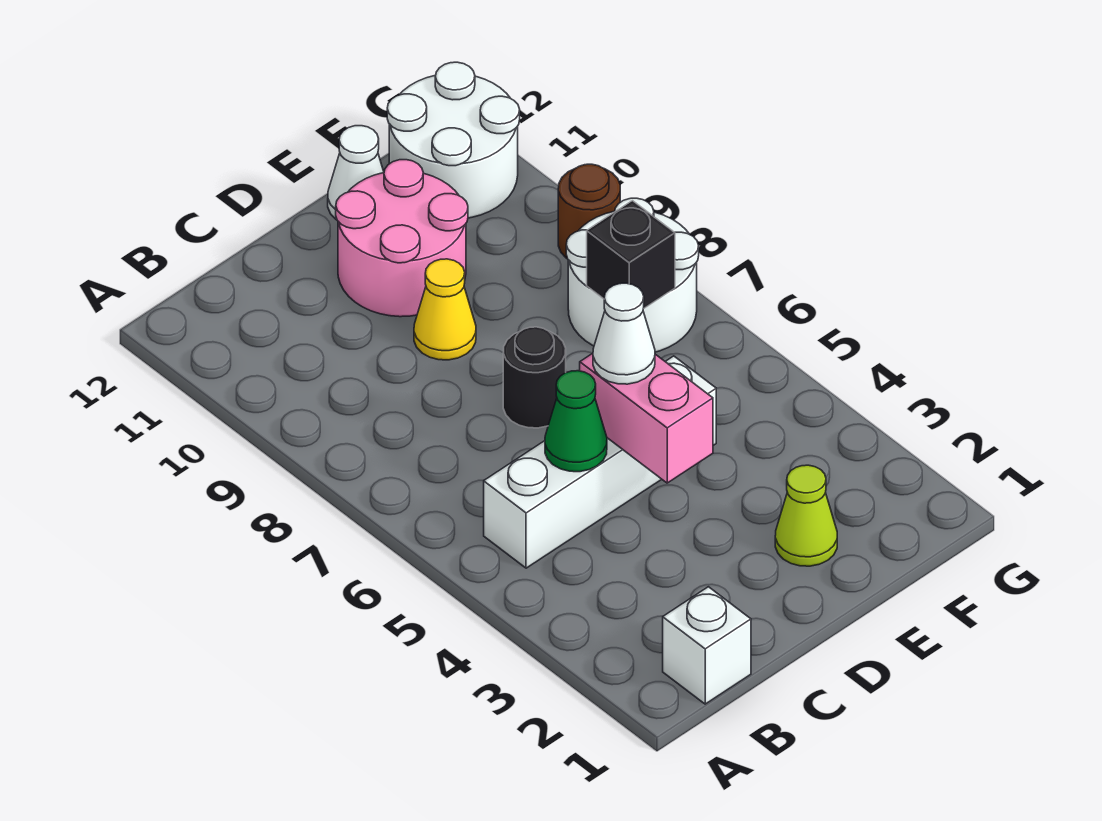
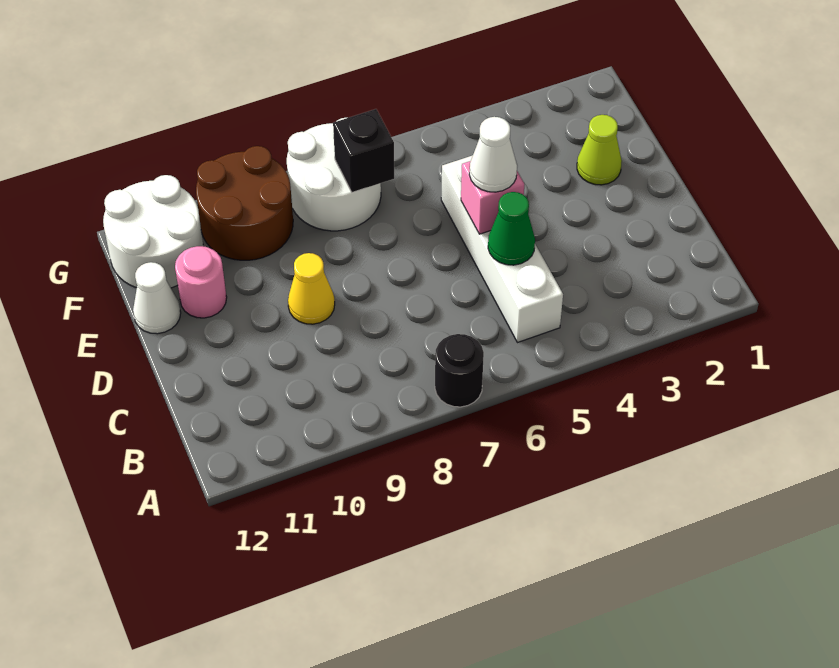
white 1x1 brick [663,587,751,704] -> none
pink 1x2 brick [580,353,713,483] -> pink 1x1 brick [461,161,524,234]
black 1x1 round brick [503,327,566,428] -> black 1x1 round brick moved to [435,334,484,407]
pink 2x2 round brick [336,160,468,317] -> pink 1x1 round brick [175,246,227,318]
brown 1x1 round brick [558,164,620,259] -> brown 2x2 round brick [196,146,293,260]

